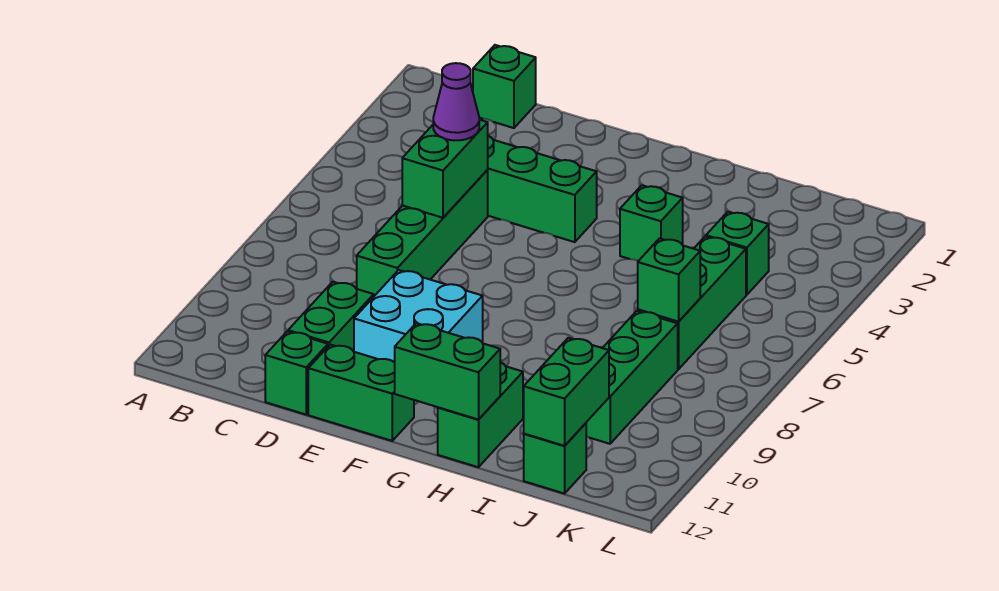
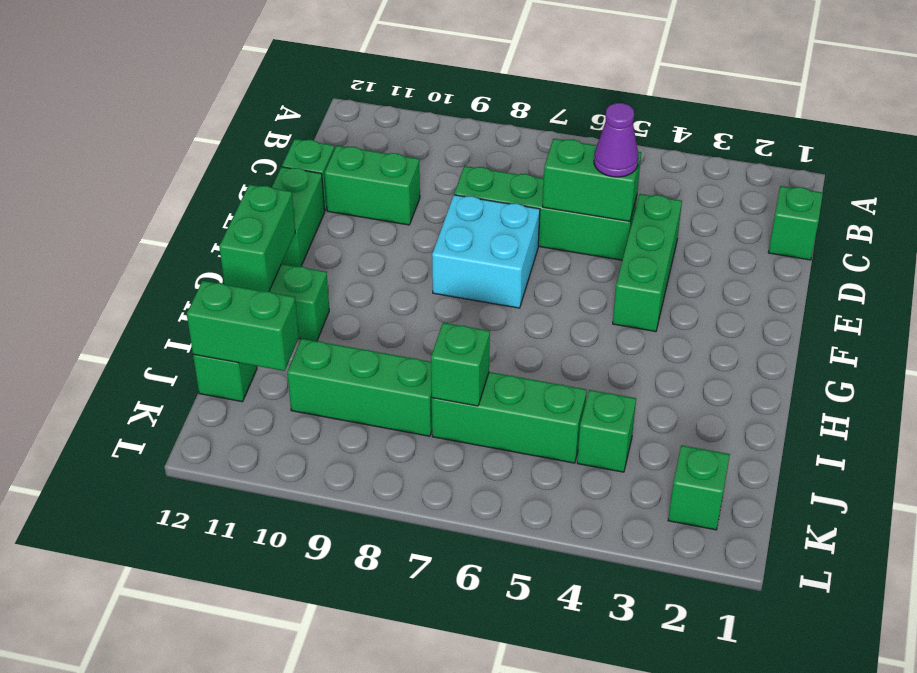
cyan 2x2 brick [354,270,483,362] -> cyan 2x2 brick moved to [432,195,540,308]
green 1x1 brick [620,185,683,261] -> green 1x1 brick moved to [668,445,730,530]

